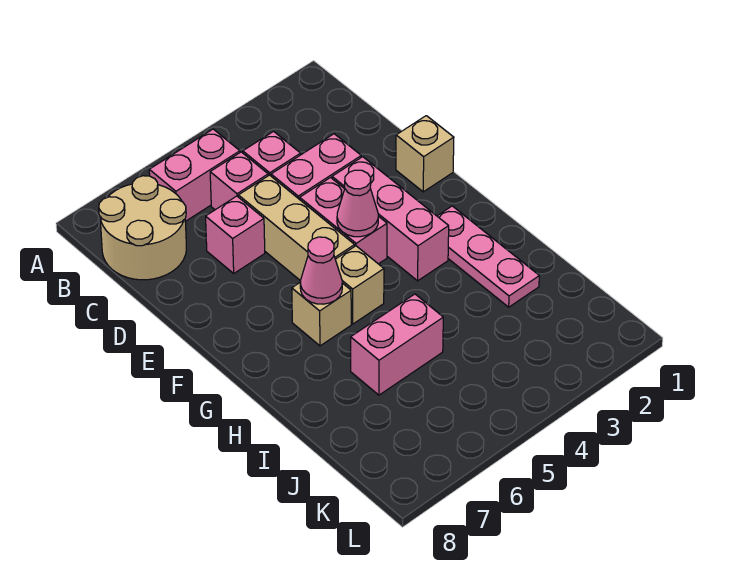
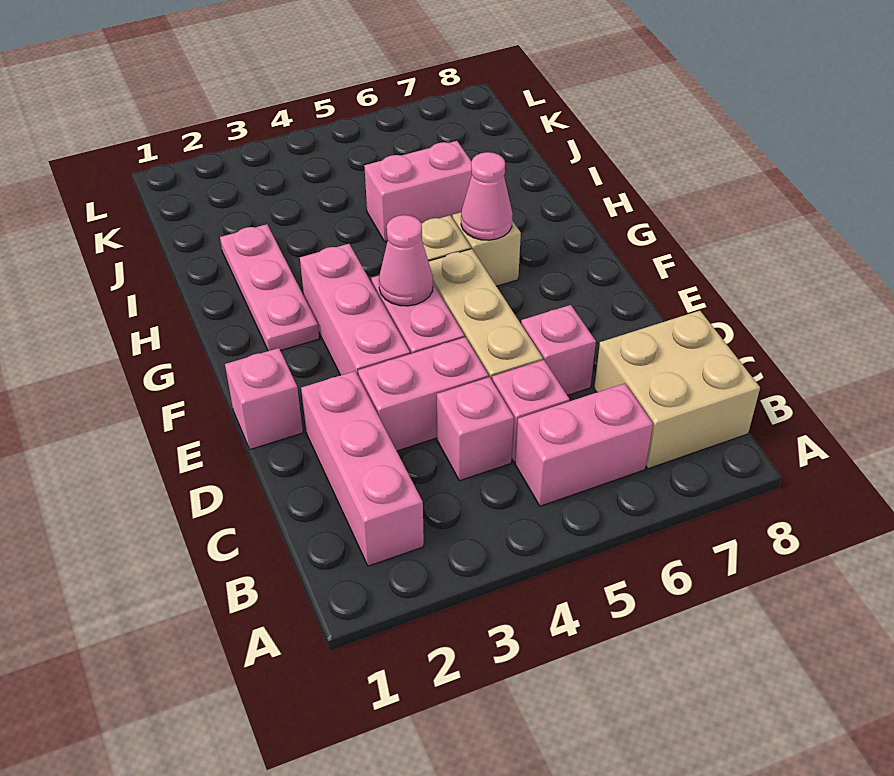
none -> pink 1x3 brick [301,371,424,566]
tan 2x2 round brick [99,176,186,280] -> tan 2x2 brick [594,311,760,469]
tan 1x1 brick [396,116,454,192] -> pink 1x1 brick [225,348,303,449]

